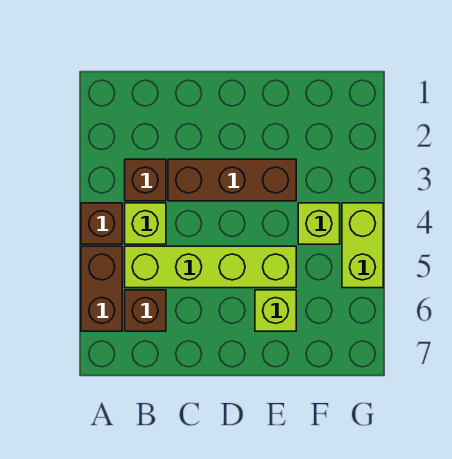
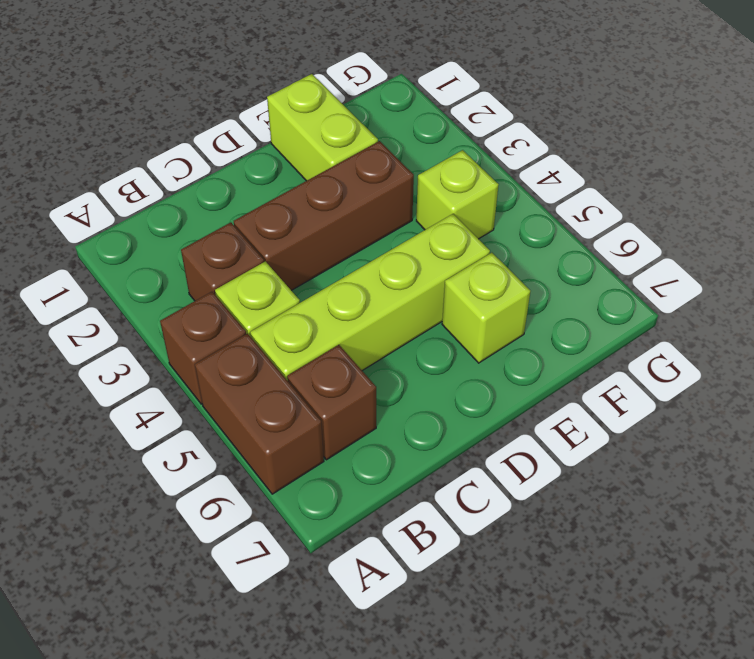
lime 1x2 brick [342,203,383,288] -> lime 1x2 brick moved to [267,74,378,181]

